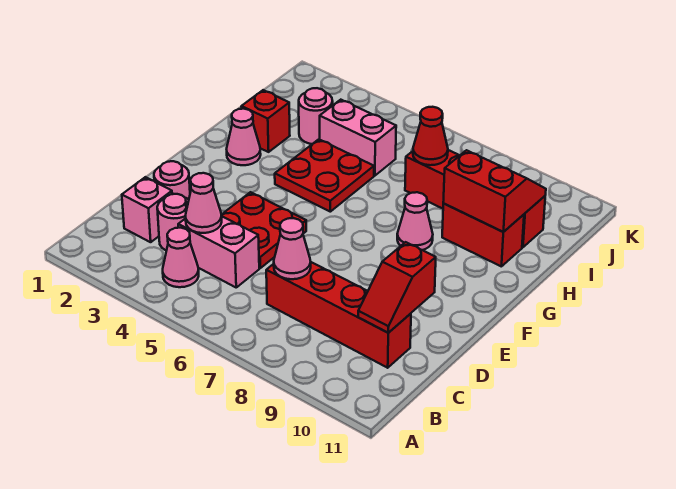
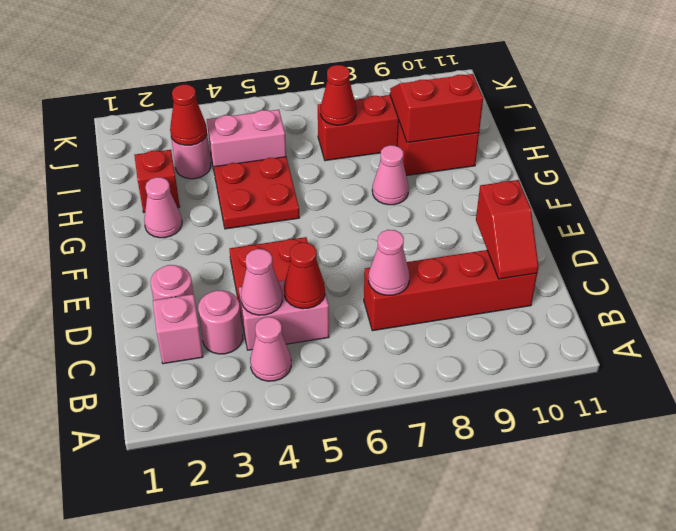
none -> red 1x1 cone [284,243,325,309]
none -> red 1x1 cone [170,84,207,145]

